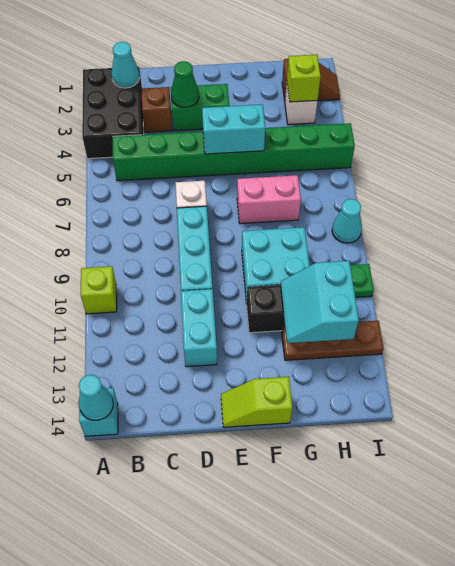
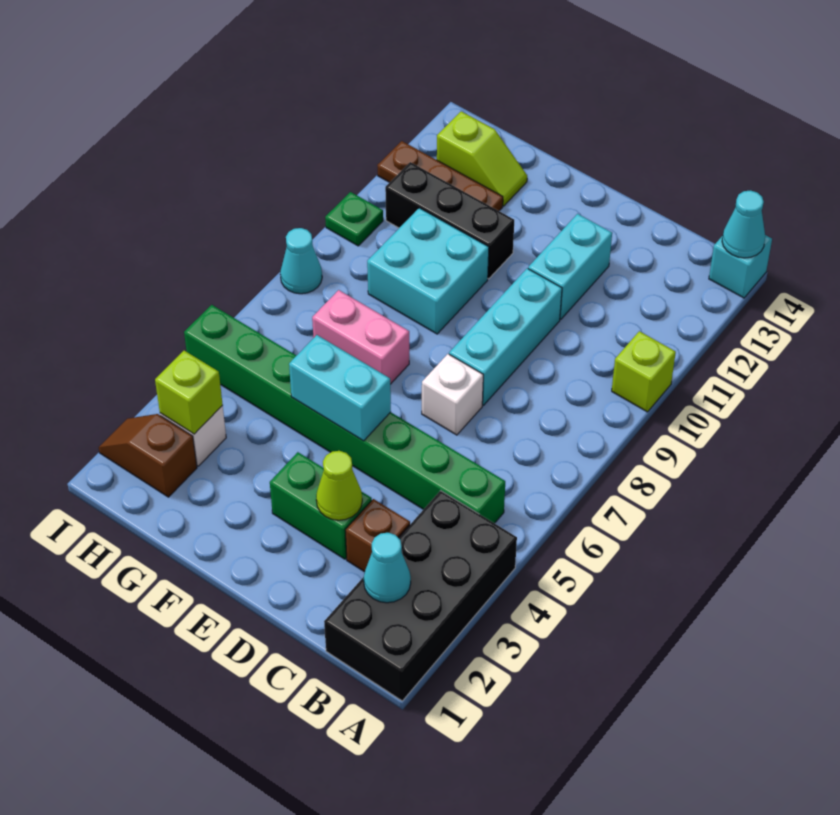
black 2x3 brick [82,67,144,159] -> black 2x4 brick [324,491,517,701]
green 1x1 cone [171,61,199,108] -> lime 1x1 cone [316,451,362,520]
lime 1x2 slope [221,377,292,427] -> lime 1x2 slope moved to [437,111,527,206]
cyan 2x2 slope [281,261,359,343] -> none

